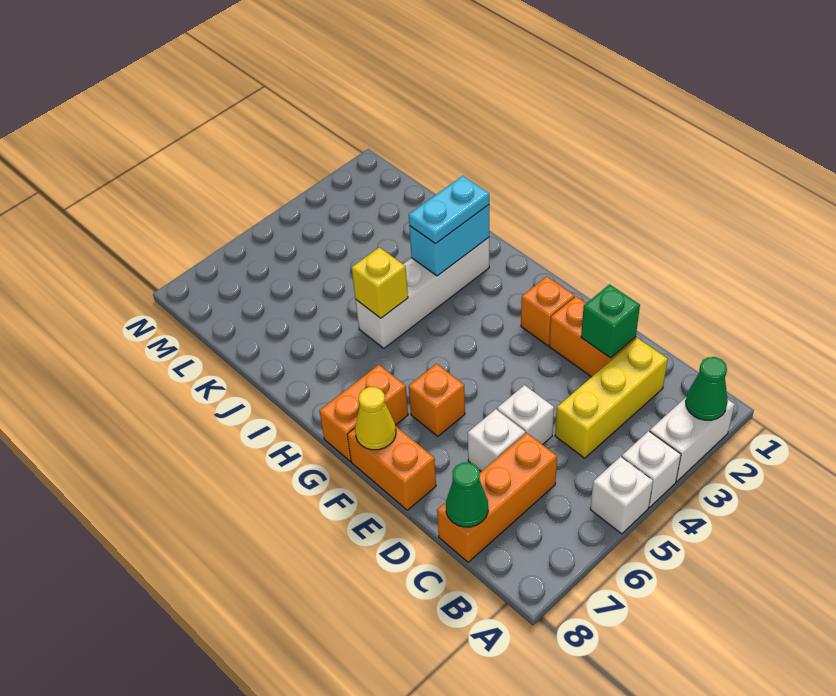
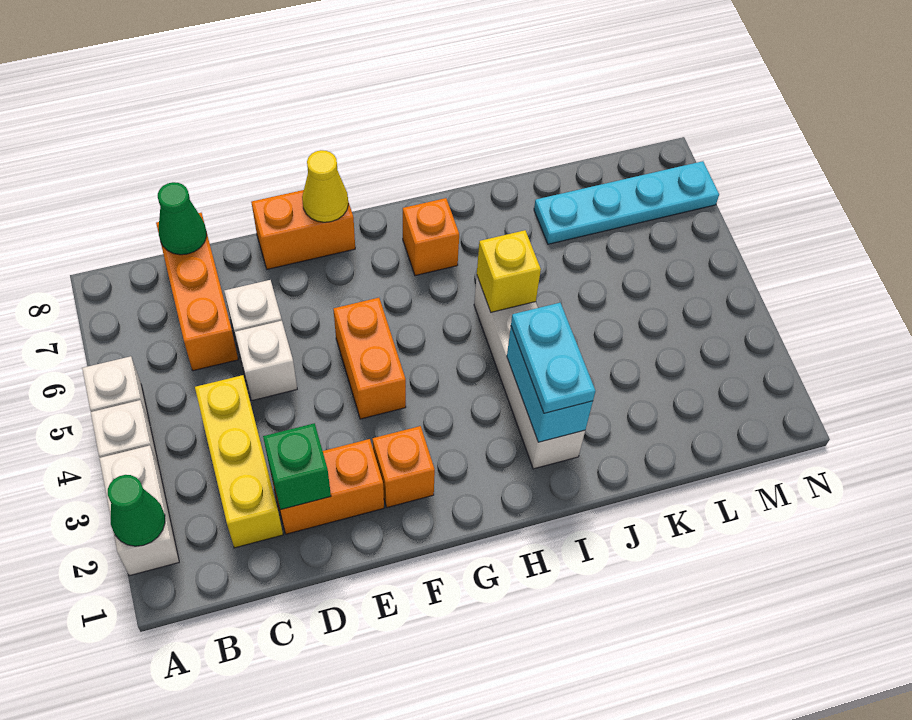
orange 1x1 brick [409,364,465,436] -> orange 1x1 brick moved to [403,198,459,276]
orange 1x2 brick [319,365,408,461] -> orange 1x2 brick moved to [333,298,406,419]
none -> cyan 1x4 plate [534,161,719,244]

